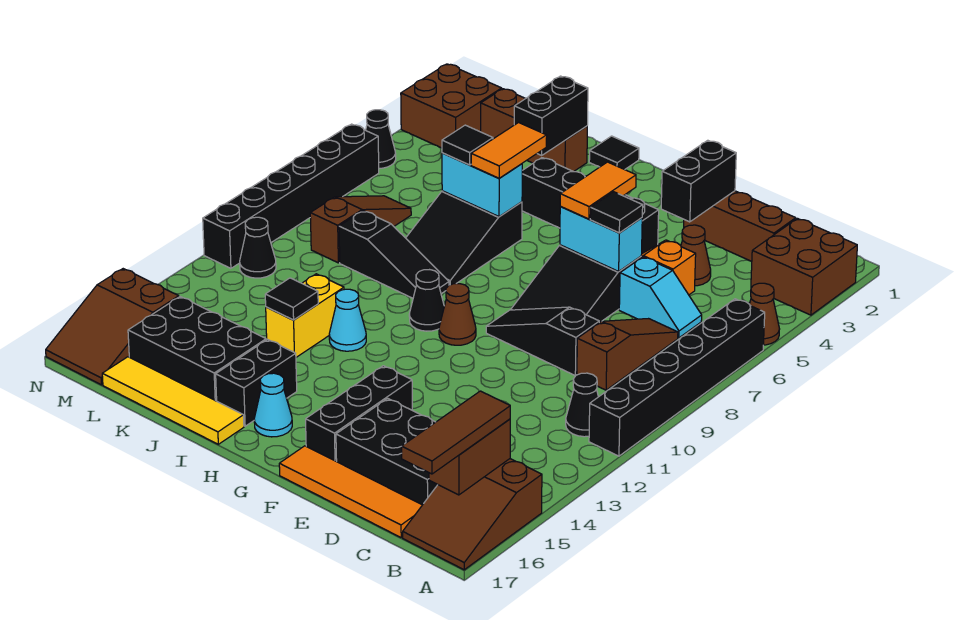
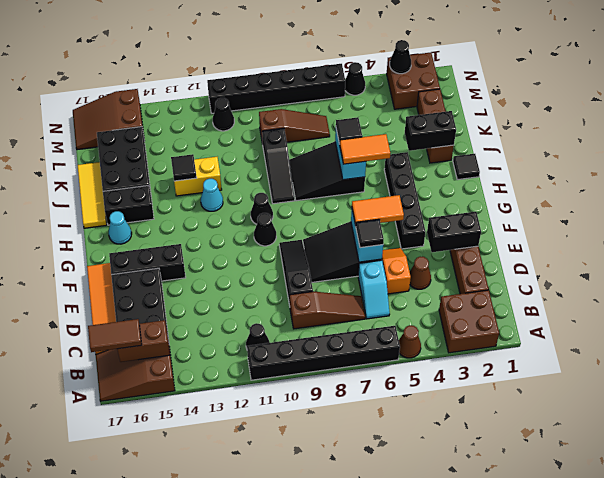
brown 1x3 tile [402,391,510,474] -> brown 1x2 tile [88,319,142,352]
brown 1x1 cone [439,284,476,345] -> black 1x1 cone [254,213,276,246]
yellow 1x4 tile [102,357,244,444] -> yellow 1x3 tile [78,162,107,228]
none -> black 1x1 cone [390,40,411,74]

